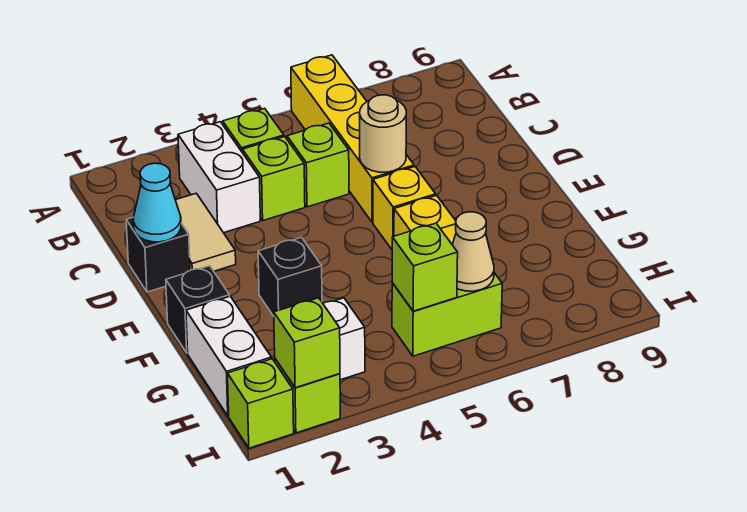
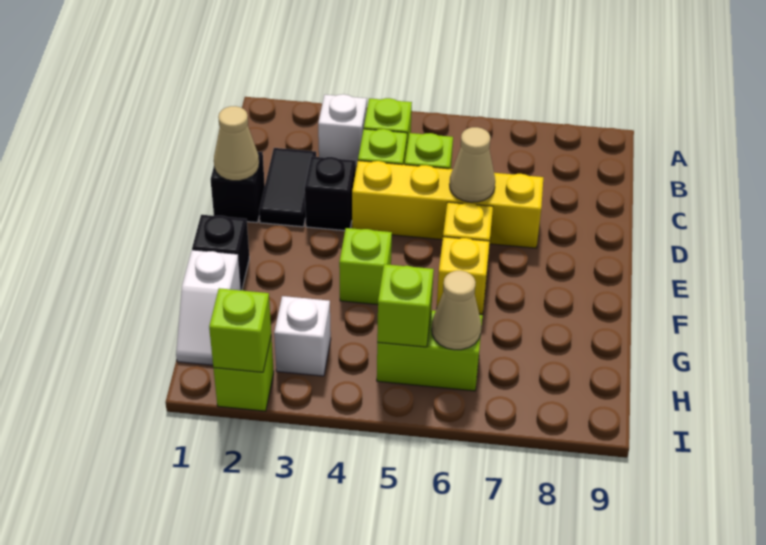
yellow 1x4 brick [291,55,414,222] -> yellow 1x4 brick turned to [352,161,543,248]
white 1x2 brick [178,122,260,233] -> white 1x1 brick [318,94,367,166]
tan 1x2 tile [176,193,236,271] -> black 1x2 tile [259,148,316,227]
cyan 1x1 cone [133,163,181,242] -> tan 1x1 cone [214,106,259,181]
tan 1x1 round brick [360,95,406,172] -> tan 1x1 cone [450,127,495,202]
black 1x1 brick [258,237,322,316] -> black 1x1 brick moved to [305,157,356,231]
white 1x2 brick [186,296,271,416] -> white 1x2 slope [176,250,241,365]
lime 1x1 brick [227,359,294,448] -> lime 1x1 brick moved to [339,228,392,304]

